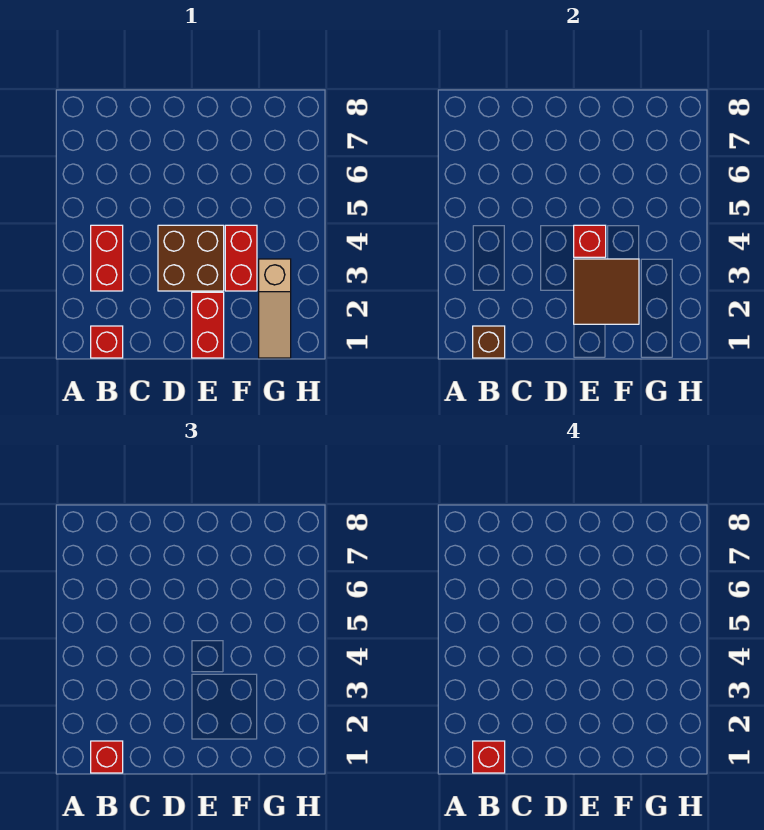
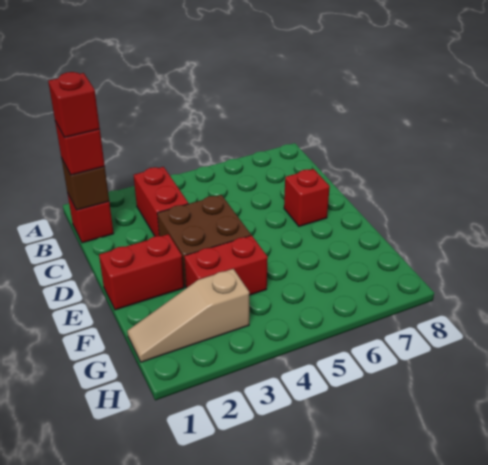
red 1x2 brick [91,225,123,291] -> red 1x2 brick turned to [134,167,188,236]
brown 2x2 tile [574,259,639,324] -> none
red 1x1 brick [574,225,606,257] -> red 1x1 brick moved to [284,169,330,226]

